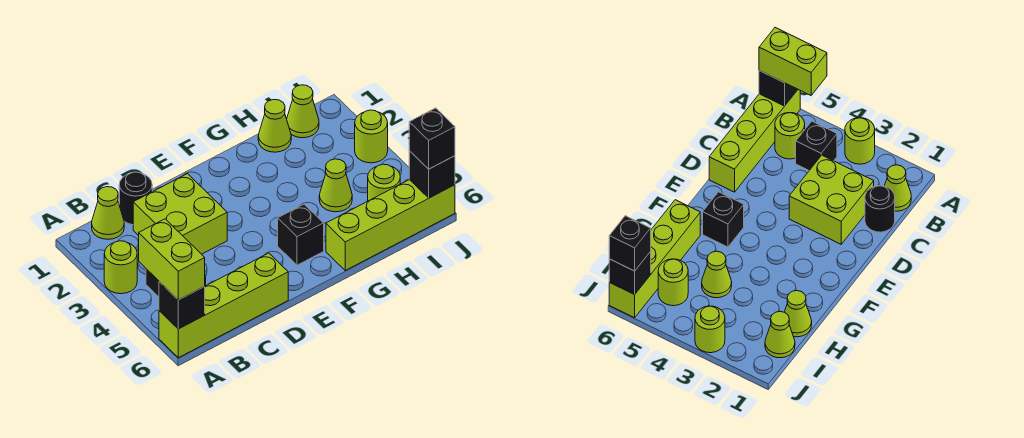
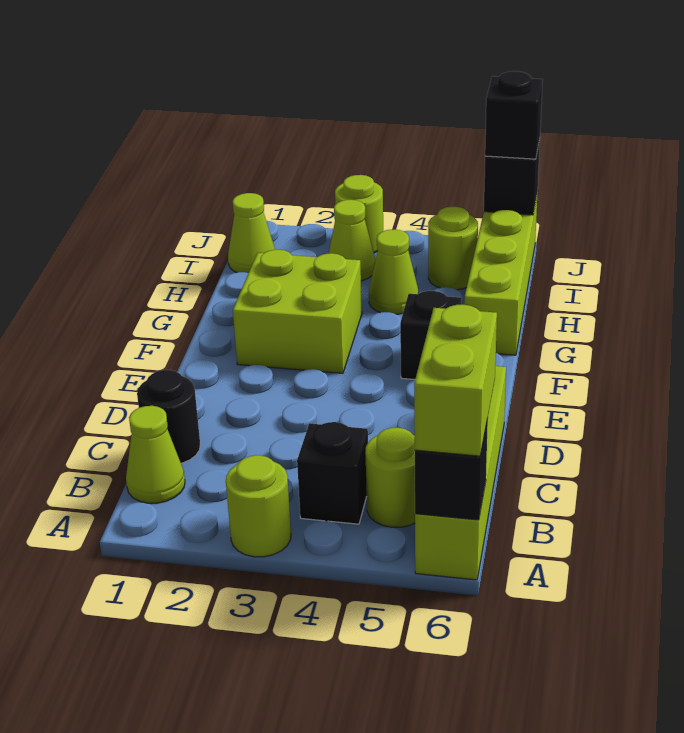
lime 1x2 brick [139,219,205,300] -> lime 1x2 brick turned to [414,304,497,456]
lime 2x2 brick [133,174,227,254] -> lime 2x2 brick moved to [233,250,362,373]
lime 1x1 cone [258,100,291,152] -> lime 1x1 cone moved to [328,200,375,281]

